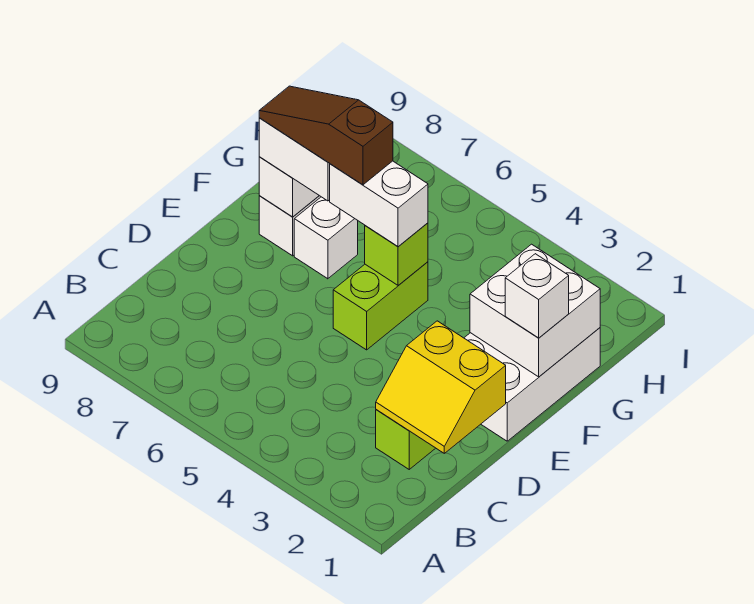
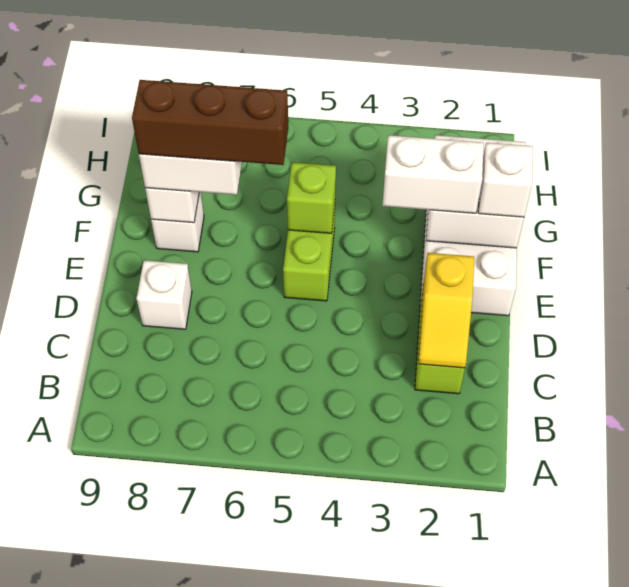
yellow 2x2 slope [376,321,506,453] -> yellow 1x2 slope [419,253,474,368]
white 1x2 brick [330,161,428,247] -> white 1x2 brick moved to [382,135,484,213]
brown 1x3 slope [259,86,393,185] -> brown 1x3 brick [132,80,288,165]
white 1x1 brick [294,197,358,279] -> white 1x1 brick moved to [137,260,192,329]

